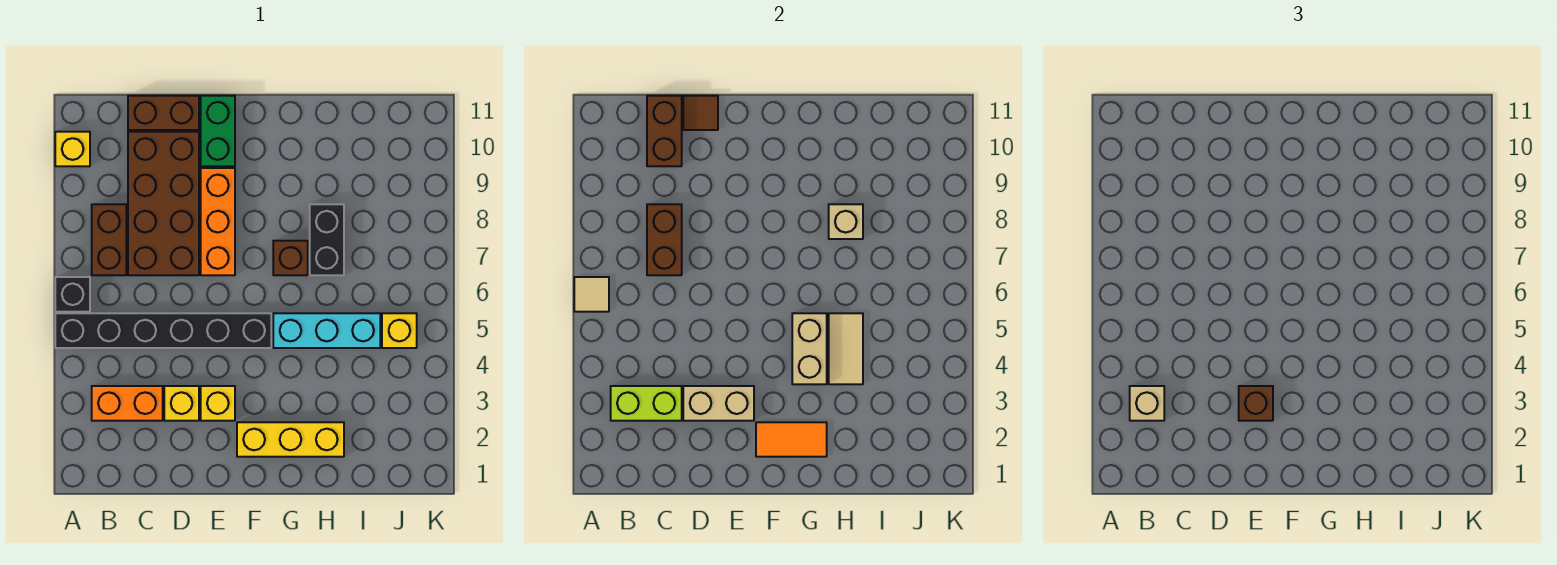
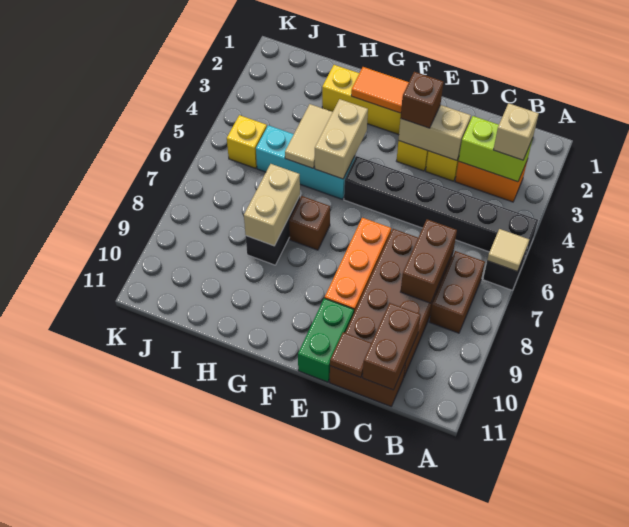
yellow 1x1 brick [55,132,90,166] -> none
tan 1x1 brick [829,204,863,239] -> tan 1x2 brick [244,164,300,246]

